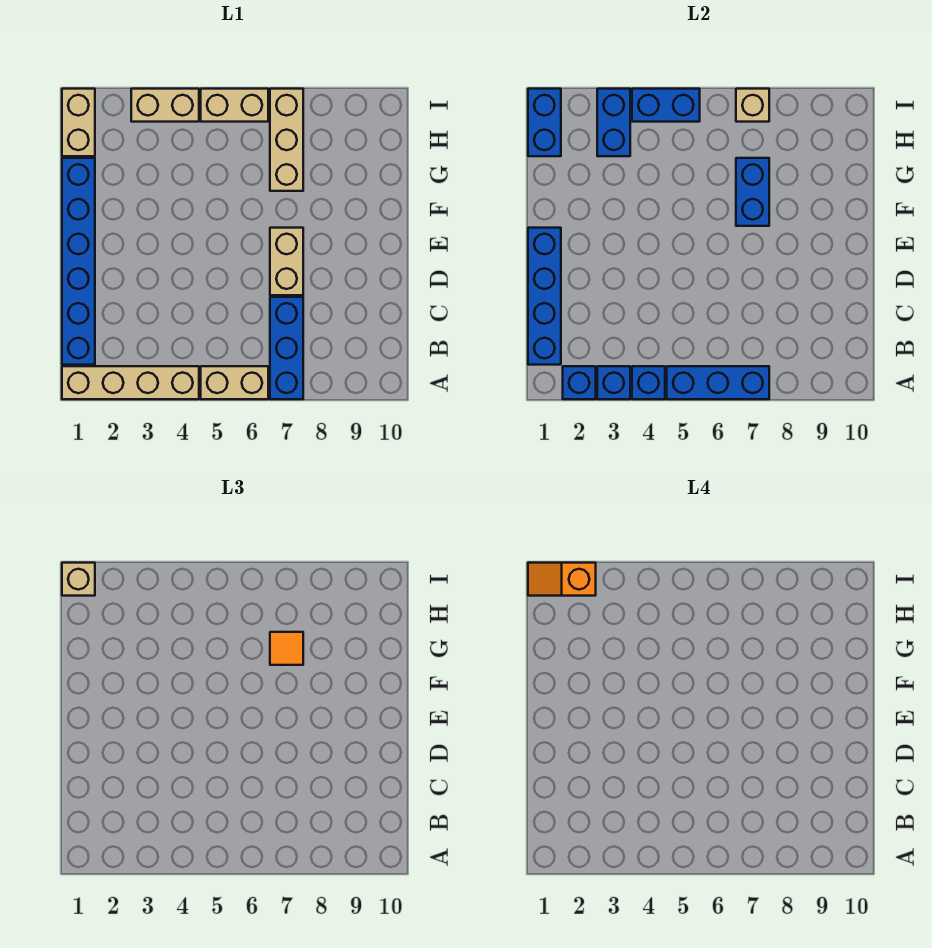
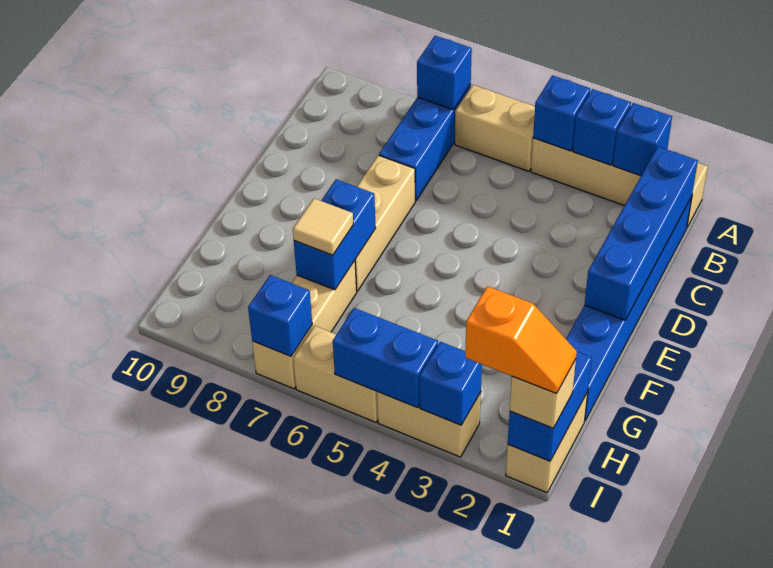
blue 1x3 brick [667,366,769,399] -> blue 1x1 brick [417,36,472,110]
tan 1x2 brick [270,228,303,295] -> tan 1x3 brick [355,155,415,291]
orange 1x1 tile [270,632,303,665] -> tan 1x1 tile [293,199,353,255]
blue 1x2 brick [597,89,630,156] -> blue 1x1 brick [420,342,482,425]
tan 1x1 brick [736,89,769,122] -> blue 1x1 brick [248,275,312,356]

